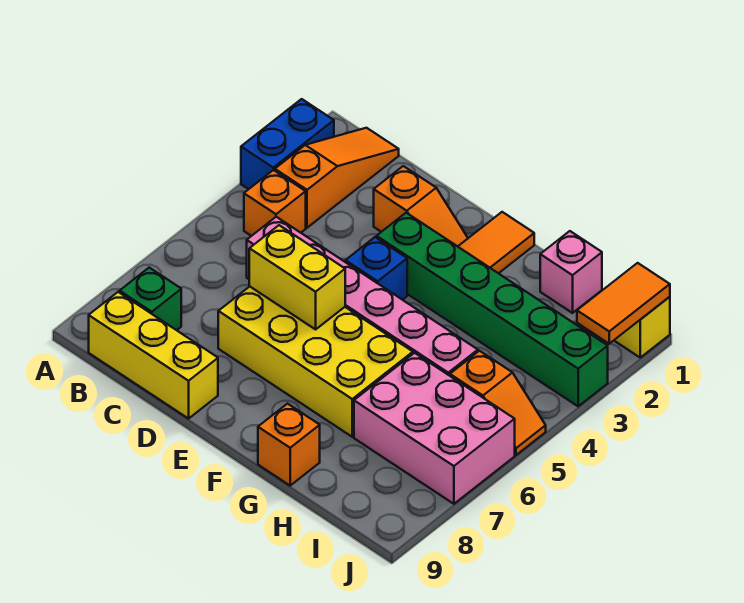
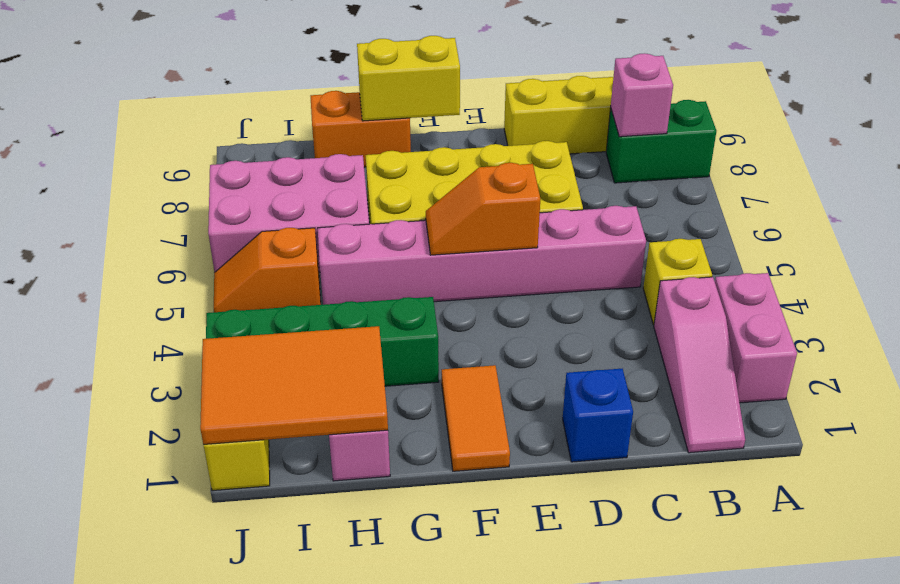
blue 1x2 brick [241,99,334,189] -> pink 1x2 brick [715,273,797,403]
orange 1x3 slope [275,128,399,228] -> pink 1x3 slope [654,277,745,453]
orange 1x1 brick [244,170,306,236] -> yellow 1x1 brick [643,239,712,325]
green 1x1 brick [120,268,181,330] -> green 1x2 brick [606,100,716,183]
none -> pink 1x1 brick [611,53,673,137]
orange 1x2 slope [374,166,468,246] -> orange 1x2 slope moved to [426,163,540,255]
yellow 1x2 brick [249,225,345,329] -> yellow 1x2 brick moved to [357,36,460,121]
green 1x6 brick [377,213,608,406] -> green 1x4 brick [206,297,439,386]
blue 1x1 brick [345,237,407,300] -> blue 1x1 brick moved to [563,369,633,462]
orange 1x1 brick [258,404,320,485] -> orange 1x2 brick [311,91,411,167]
orange 1x2 tile [577,263,670,344] -> orange 2x3 tile [200,326,388,444]

